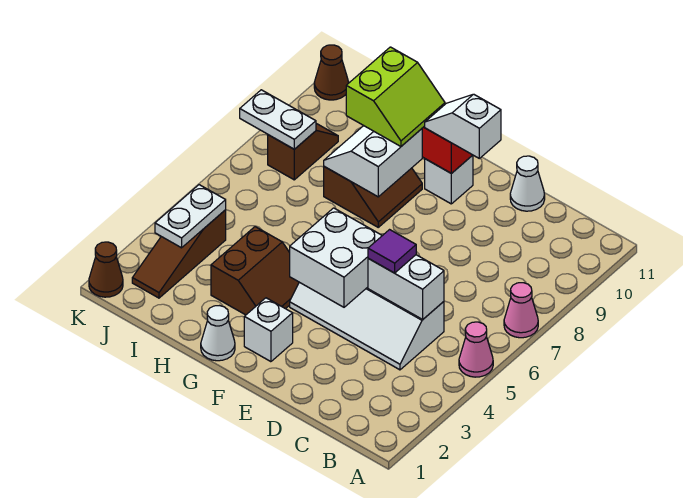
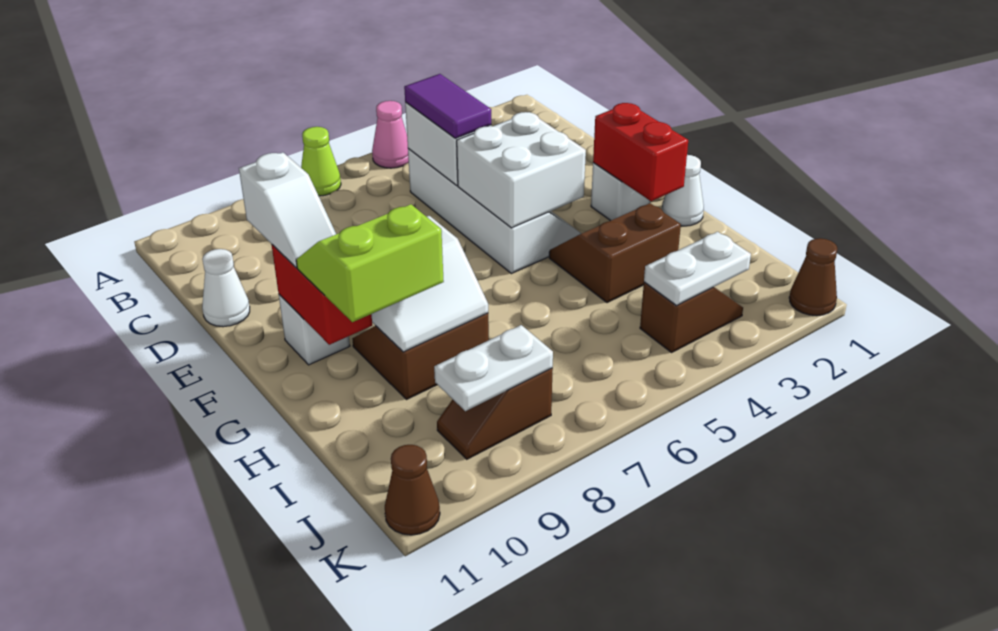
pink 1x1 cone [504,283,538,338] -> lime 1x1 cone [301,127,341,196]
purple 1x1 tile [368,230,416,273] -> purple 1x2 tile [404,74,491,138]
none -> red 1x2 brick [593,103,688,201]
brown 1x3 slope [132,210,226,298] -> brown 1x2 slope [640,282,743,352]
white 1x2 plate [240,90,316,149] -> white 1x2 plate turned to [434,325,553,411]

